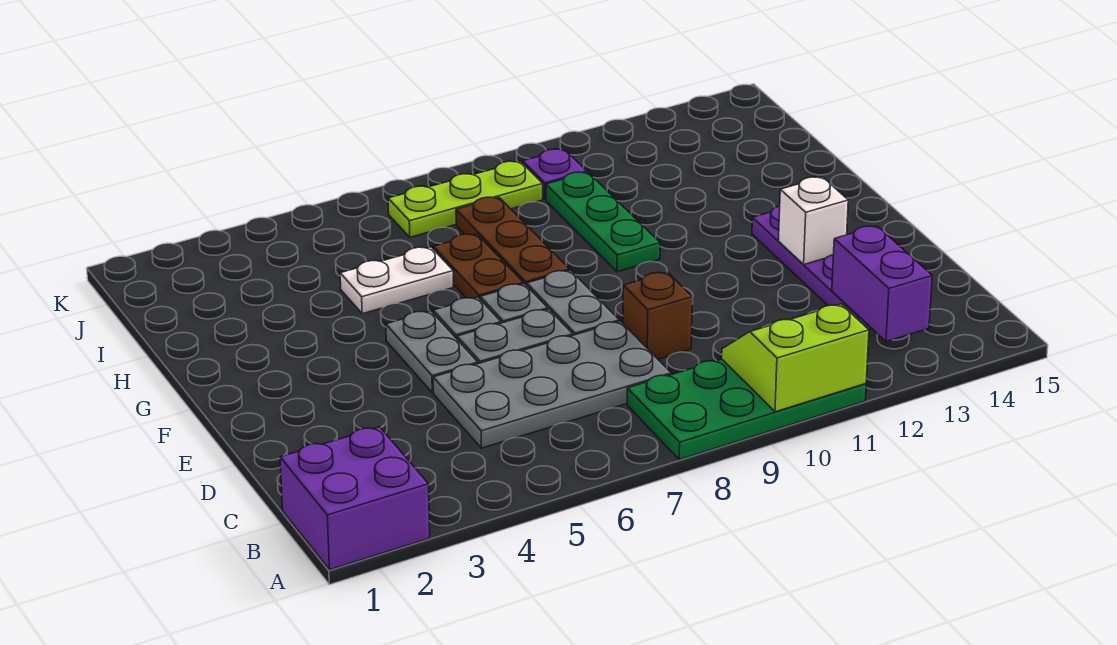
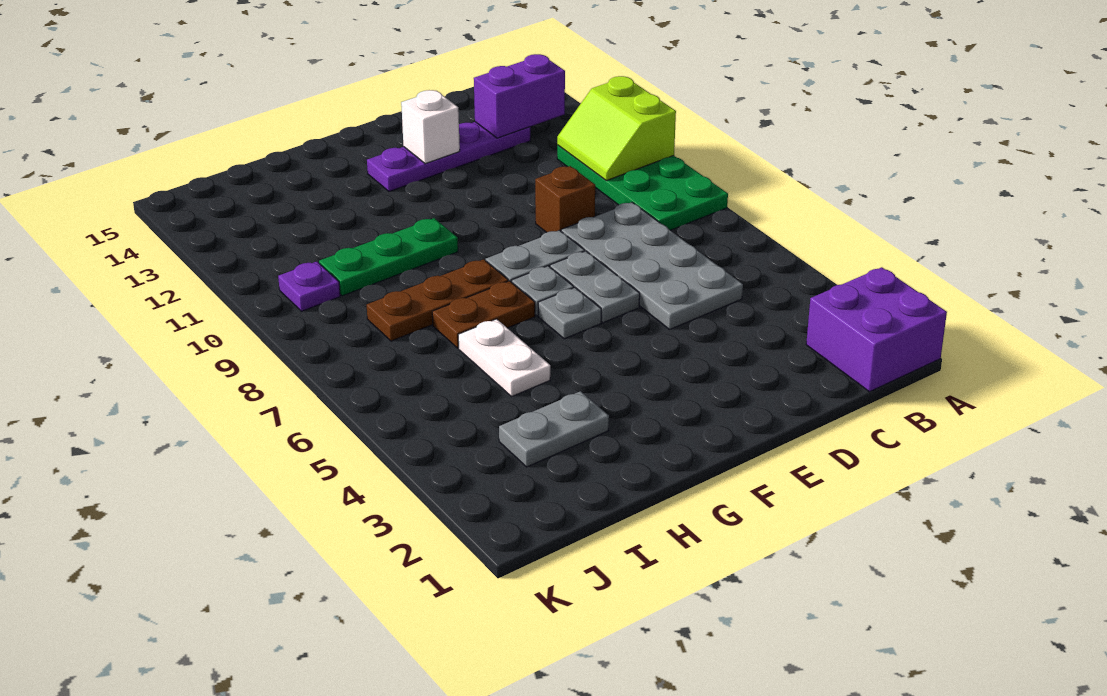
grey 1x2 plate [386,311,478,393] -> grey 1x2 plate moved to [499,391,609,467]
lime 1x3 plate [388,161,543,237] -> none

